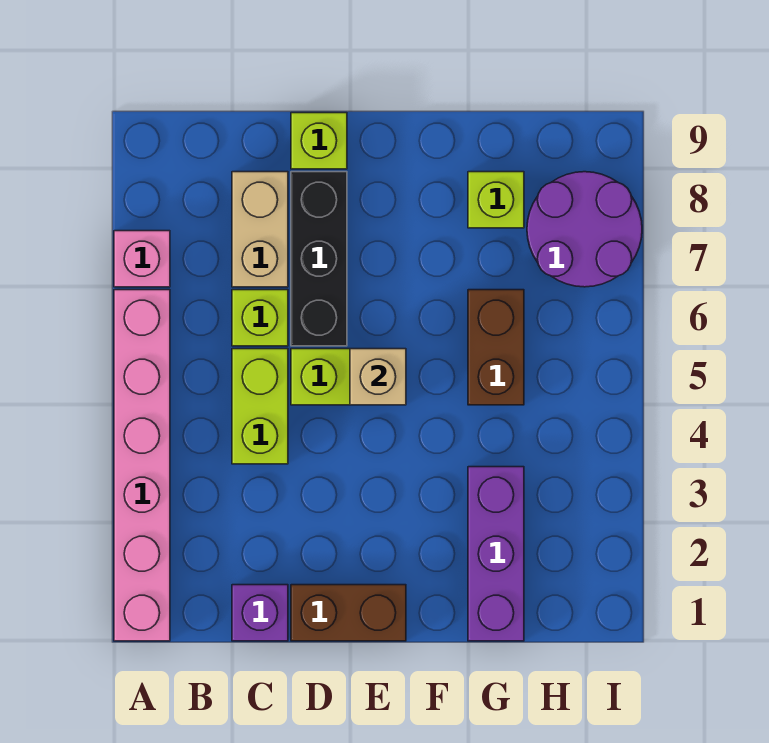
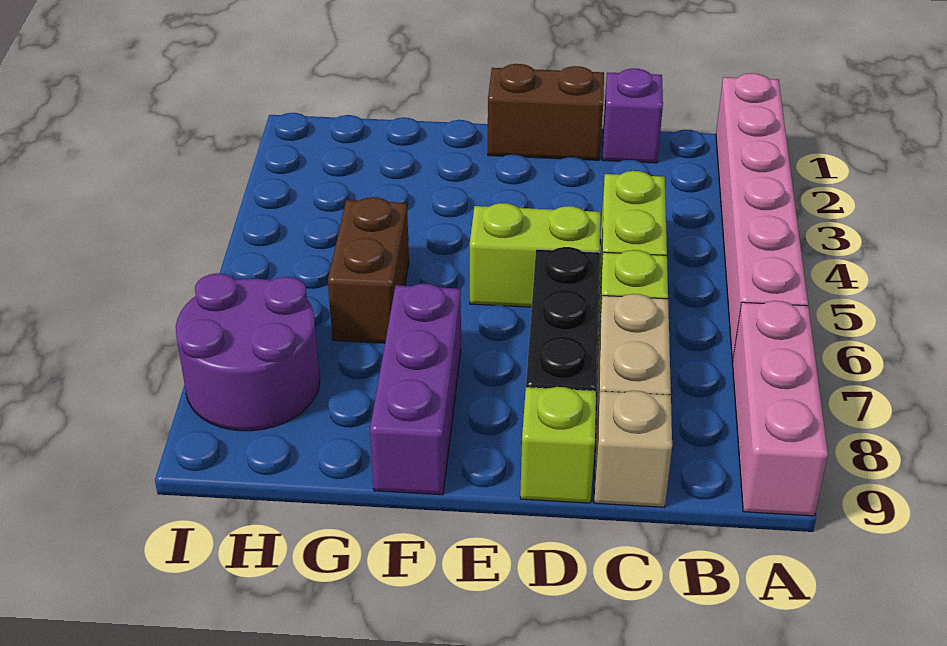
pink 1x1 brick [114,231,170,287] -> pink 1x3 brick [732,301,828,516]
tan 1x1 brick [350,349,406,405] -> tan 1x1 brick moved to [594,391,672,507]
purple 1x3 brick [468,467,524,641] -> purple 1x3 brick moved to [370,284,461,495]
lime 1x1 brick [468,172,524,228] -> none

